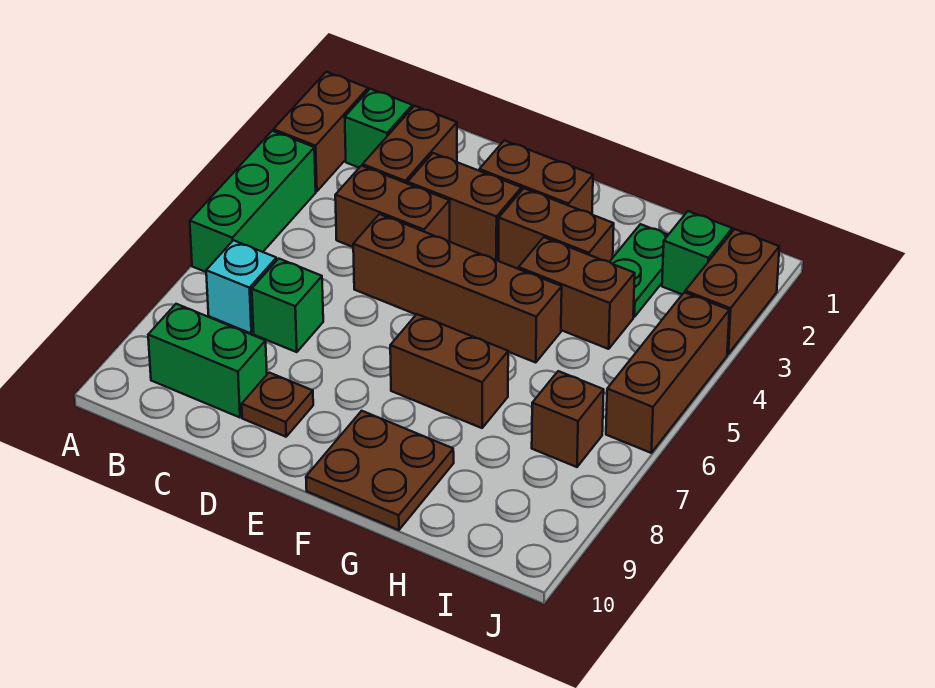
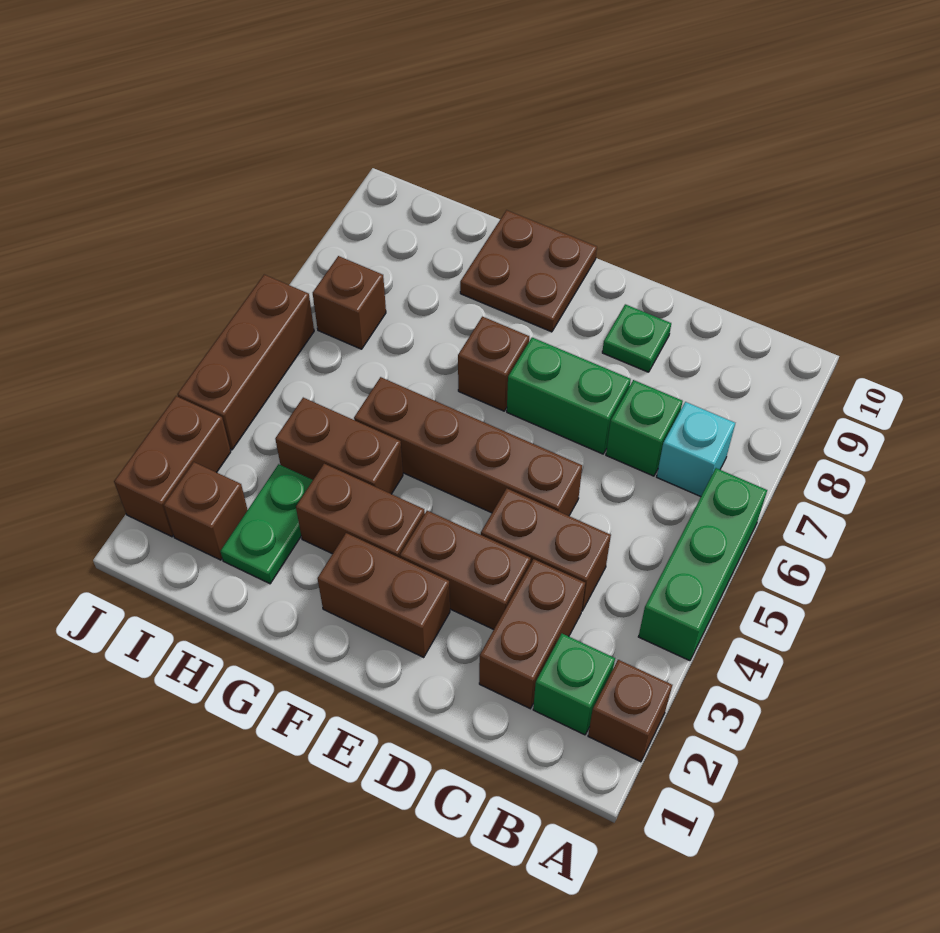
brown 1x2 brick [273,72,368,191] -> brown 1x1 brick [588,660,672,762]
green 1x2 brick [148,304,267,417] -> green 1x2 brick moved to [507,338,631,454]
brown 1x1 plate [242,373,313,437] -> green 1x1 plate [602,304,671,372]
brown 1x2 brick [390,314,508,428] -> brown 1x1 brick [458,317,529,411]
green 1x1 brick [662,211,732,294] -> brown 1x1 brick [164,462,247,560]

